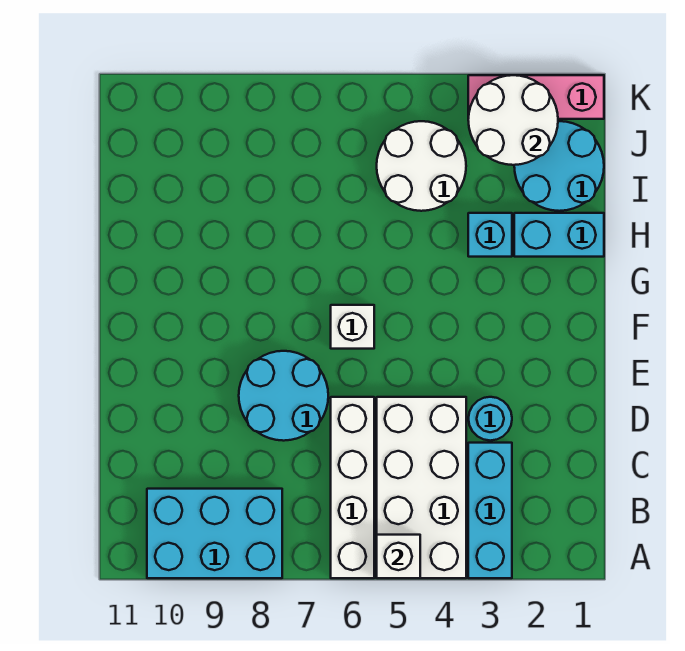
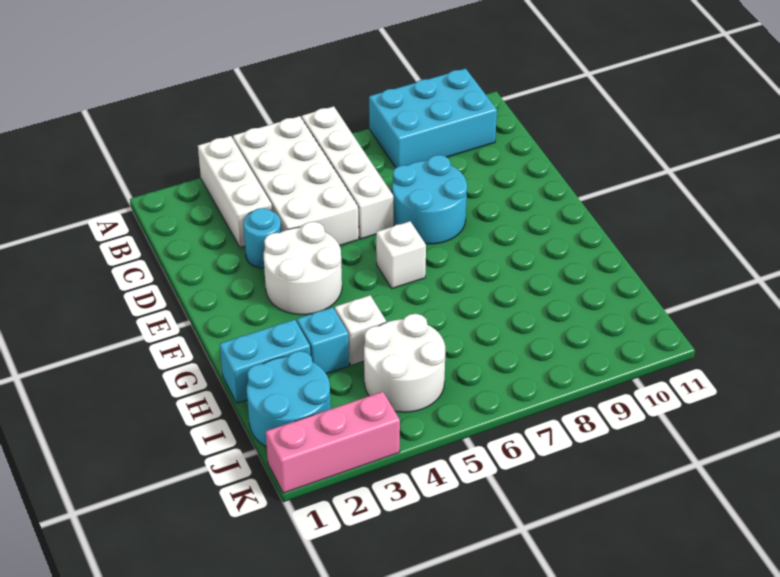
cyan 1x3 brick [468,443,512,578] -> white 1x3 brick [198,136,272,248]
white 1x1 brick [377,535,420,578] -> white 1x1 brick moved to [335,295,386,365]
white 2x2 round brick [468,75,558,165] -> white 2x2 round brick moved to [264,222,342,315]

